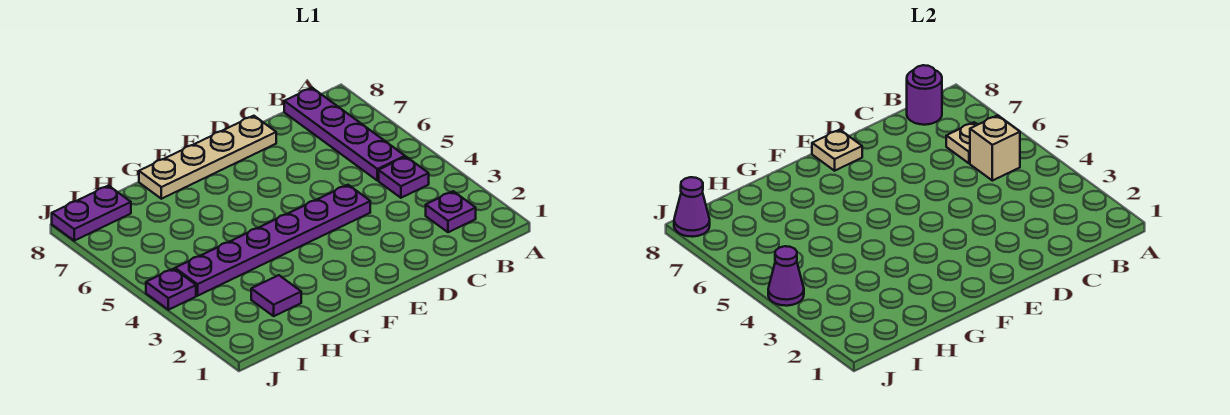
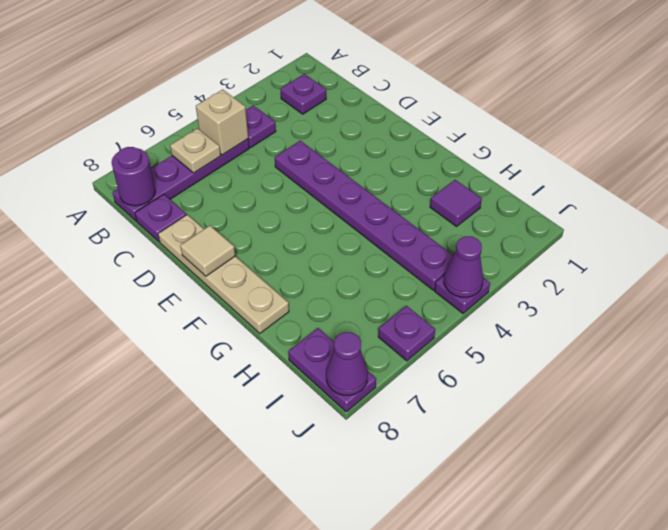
none -> purple 1x1 plate [135,194,186,242]
tan 1x1 plate [812,130,862,171] -> tan 1x1 tile [180,226,235,276]
none -> purple 1x1 plate [378,306,435,361]

